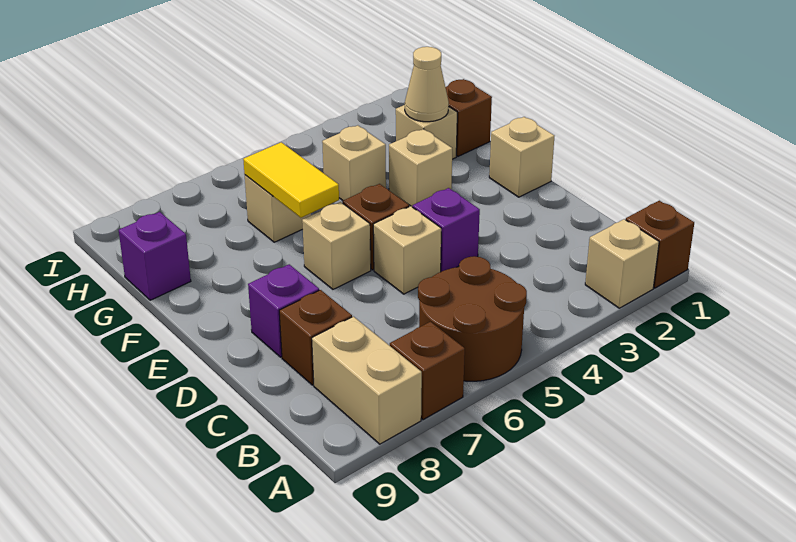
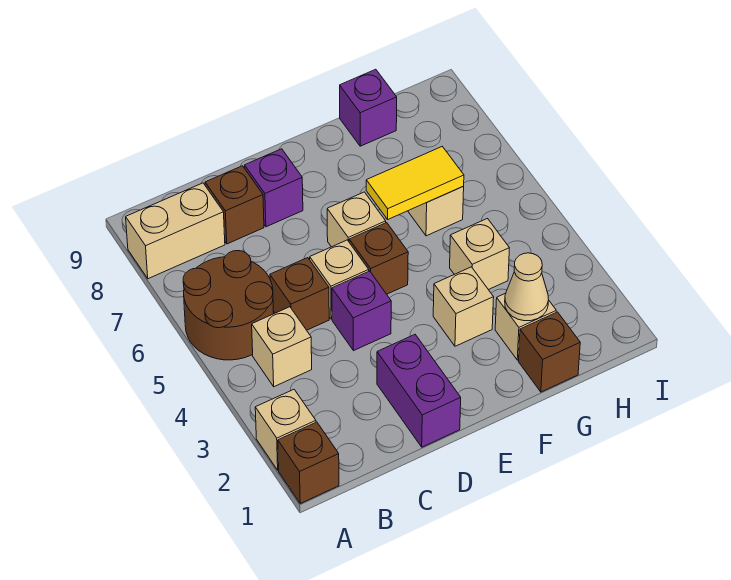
brown 1x1 brick [390,322,465,420] -> brown 1x1 brick moved to [270,258,329,330]
none -> purple 1x2 brick [377,335,461,447]
tan 1x1 brick [489,117,554,197] -> tan 1x1 brick moved to [252,307,312,387]

